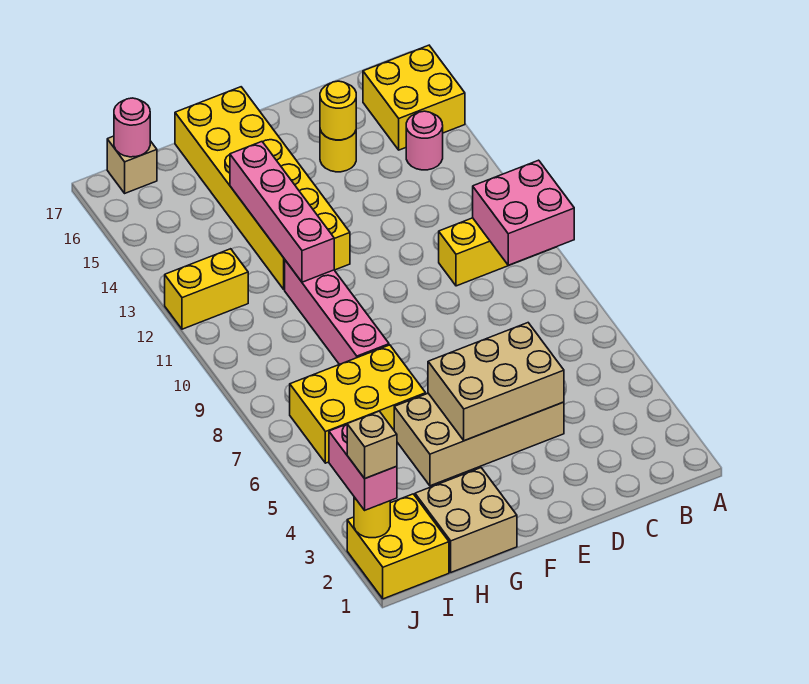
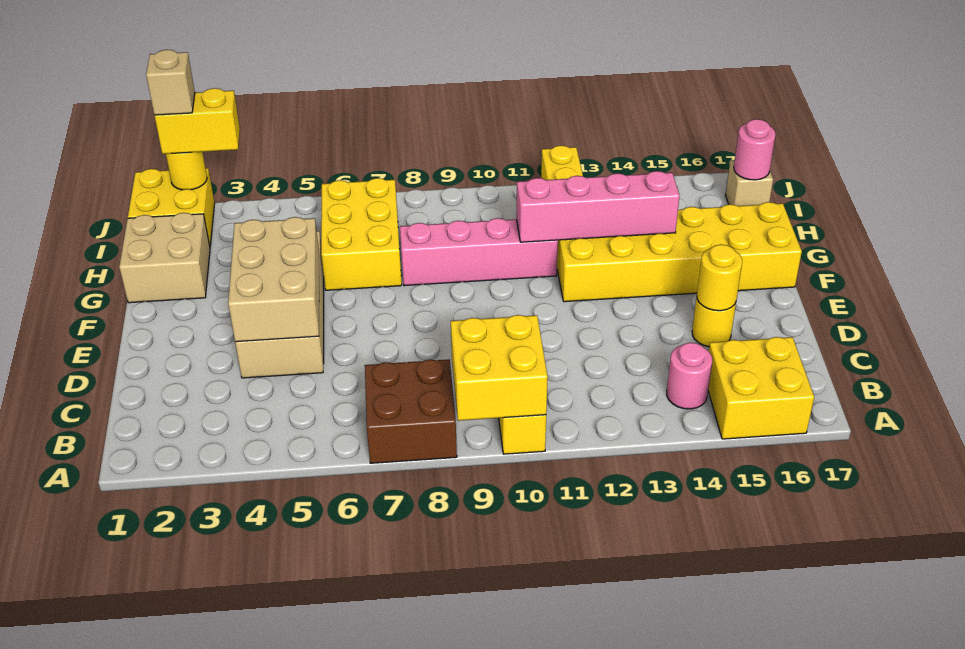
none -> brown 2x2 brick [365,359,457,463]
pink 2x2 brick [473,160,574,265] -> yellow 2x2 brick [451,315,548,421]
pink 1x2 brick [329,424,397,510] -> yellow 1x2 brick [154,88,240,154]

